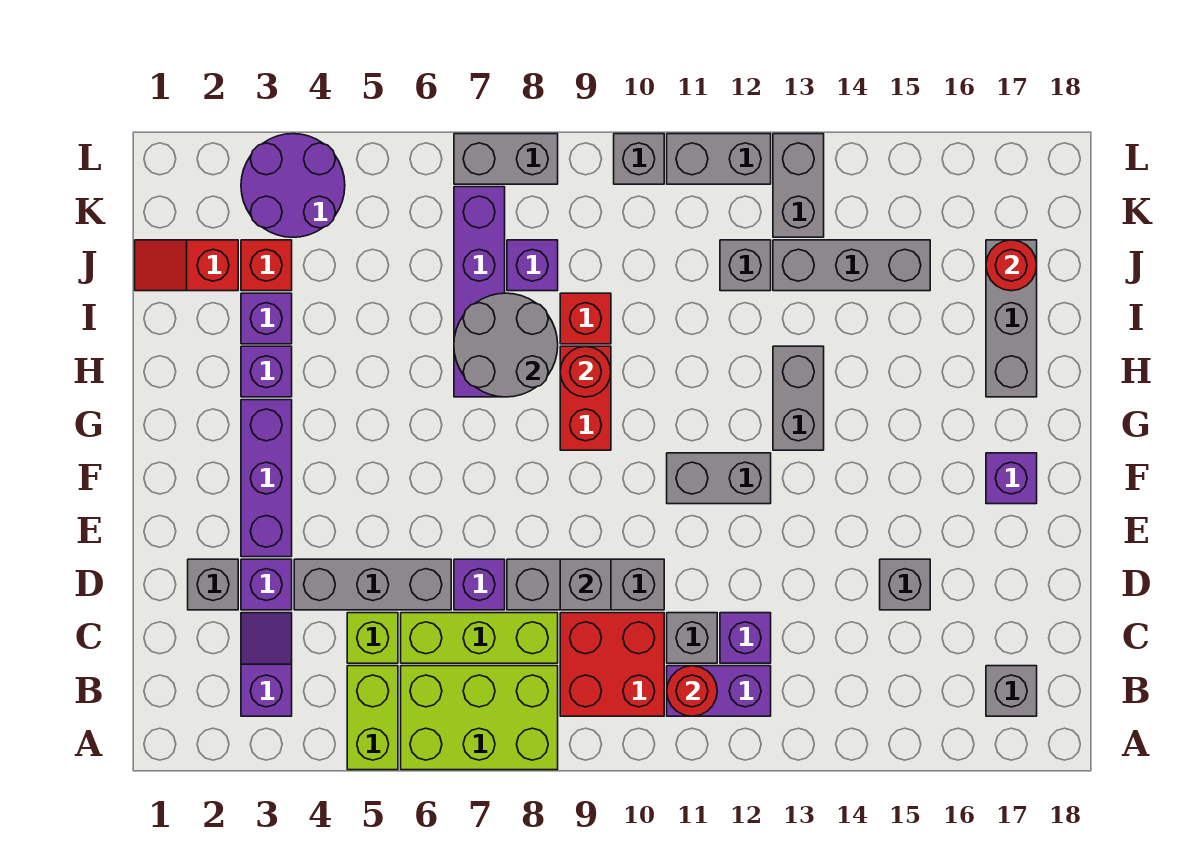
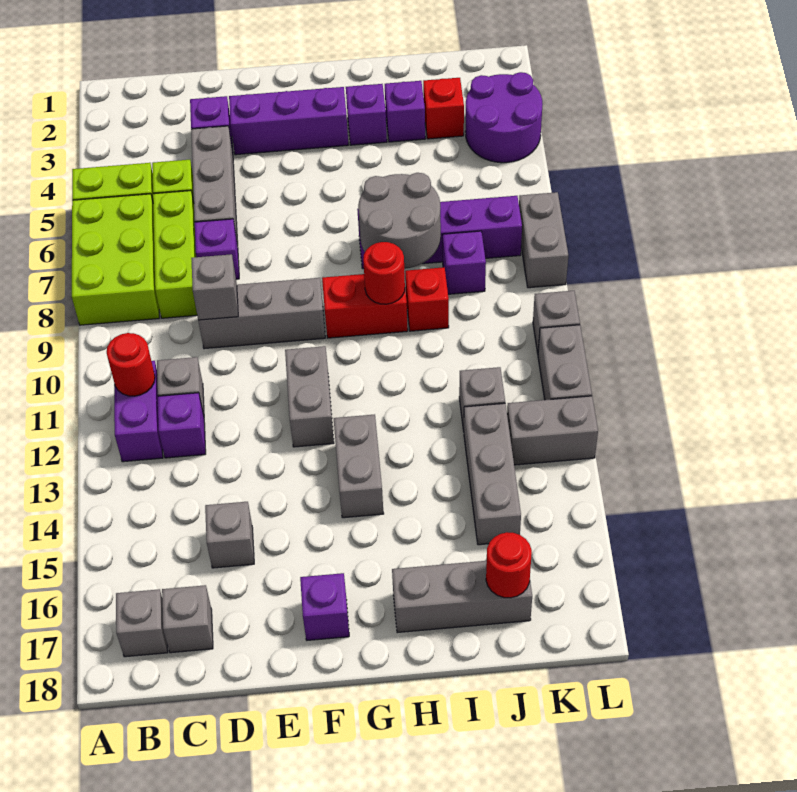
purple 1x2 slope [241,613,292,716] -> none
red 2x2 brick [560,613,664,716] -> none
grey 1x1 brick [188,559,238,610] -> grey 1x1 brick moved to [162,585,213,653]
grey 1x3 brick [507,559,664,610] -> grey 1x3 brick turned to [198,278,325,349]
grey 1x2 brick [773,346,824,450] -> grey 1x2 brick turned to [334,415,384,518]
red 1x2 slope [135,240,238,291] -> none

